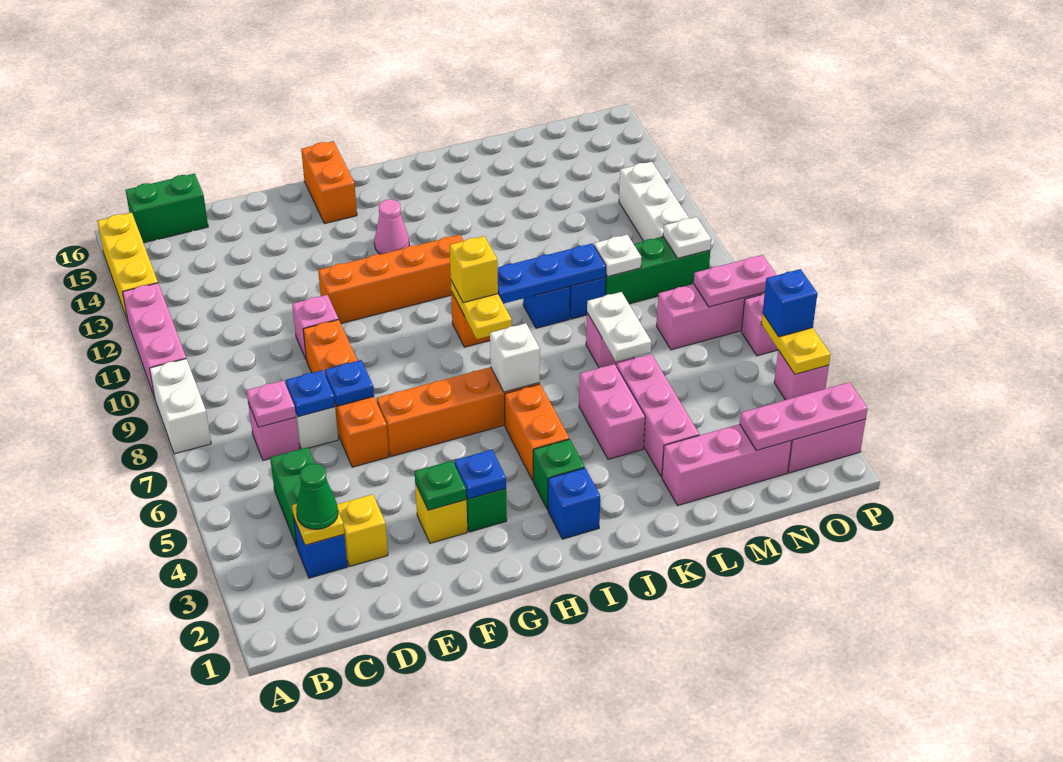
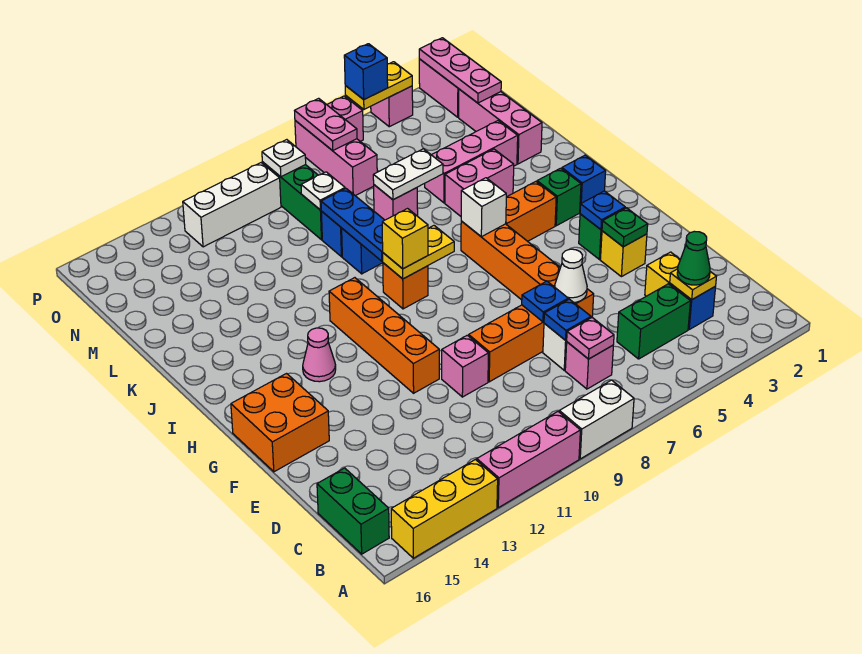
none -> white 1x1 cone [555,249,587,302]
orange 1x2 brick [301,141,357,224] -> orange 2x2 brick [231,374,329,472]

